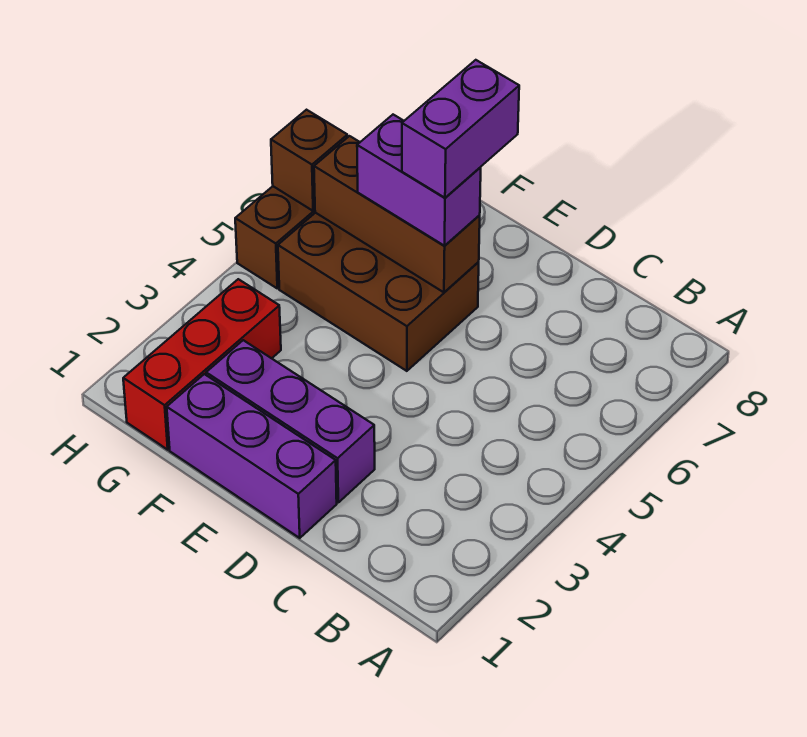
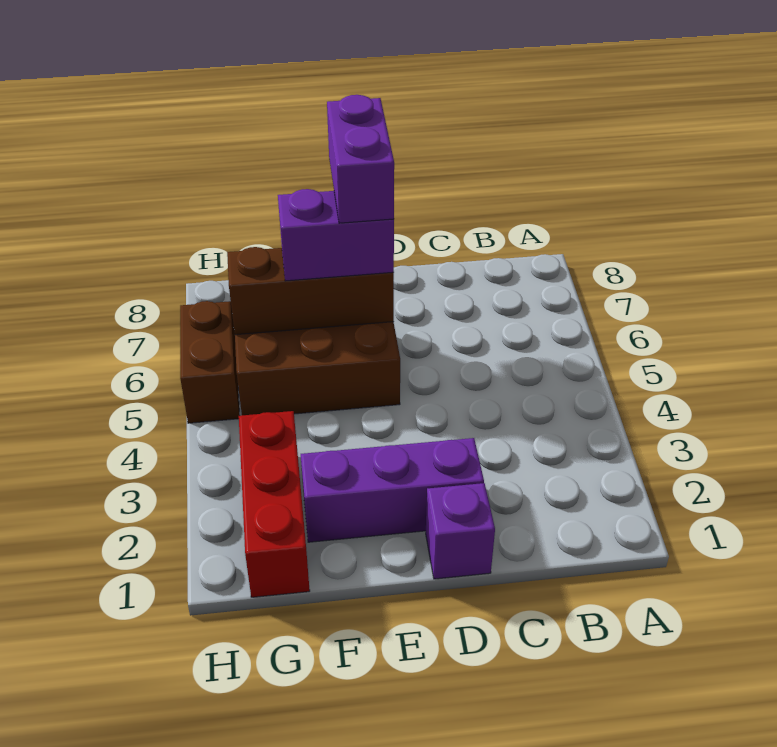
purple 1x3 brick [167,374,337,538] -> purple 1x1 brick [426,483,495,579]
brown 1x1 brick [271,110,348,211] -> none

